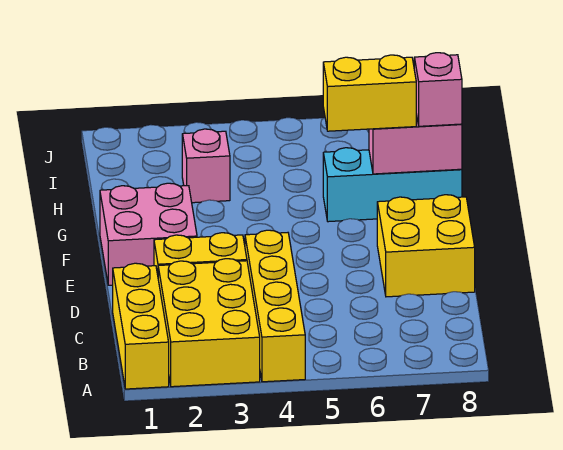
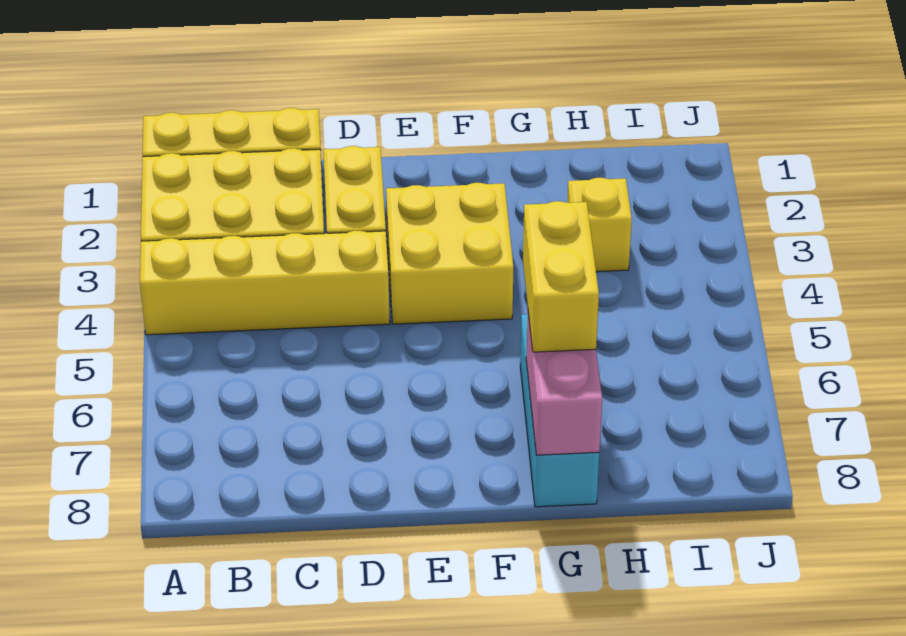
yellow 2x2 brick [377,195,475,297] -> yellow 2x2 brick moved to [386,183,514,324]
pink 2x2 brick [100,183,197,285] -> none
pink 1x1 brick [414,53,462,126] -> none
pink 1x1 brick [182,129,230,203] -> yellow 1x1 brick [567,178,632,272]

